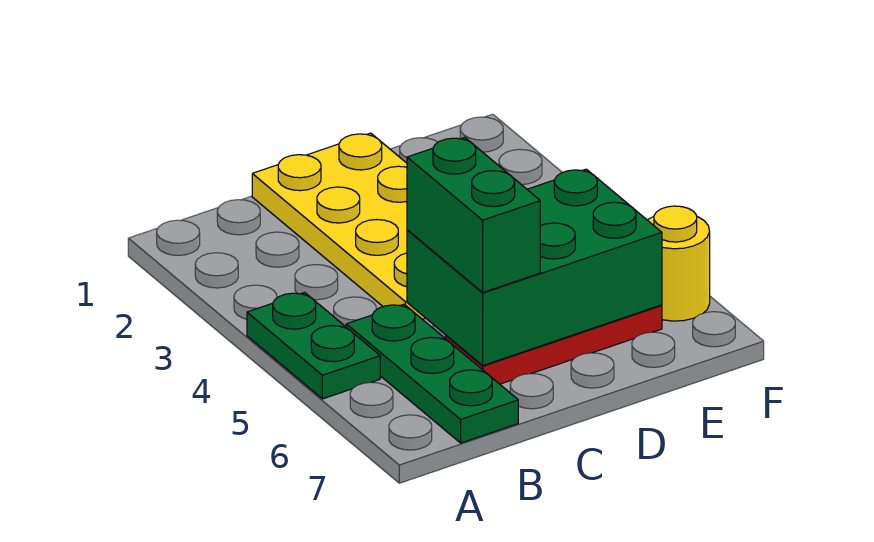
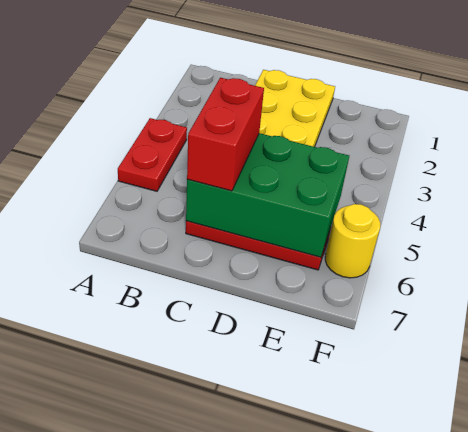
green 1x2 plate [247,292,380,399] -> red 1x2 plate [118,118,187,191]
green 1x3 plate [346,304,518,443] -> none
green 1x2 brick [407,137,540,292] -> red 1x2 brick [187,78,264,191]

